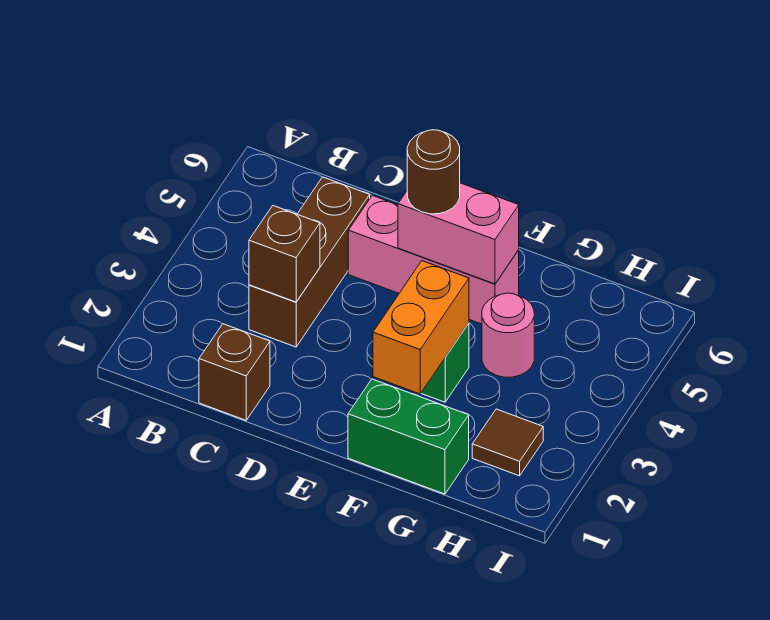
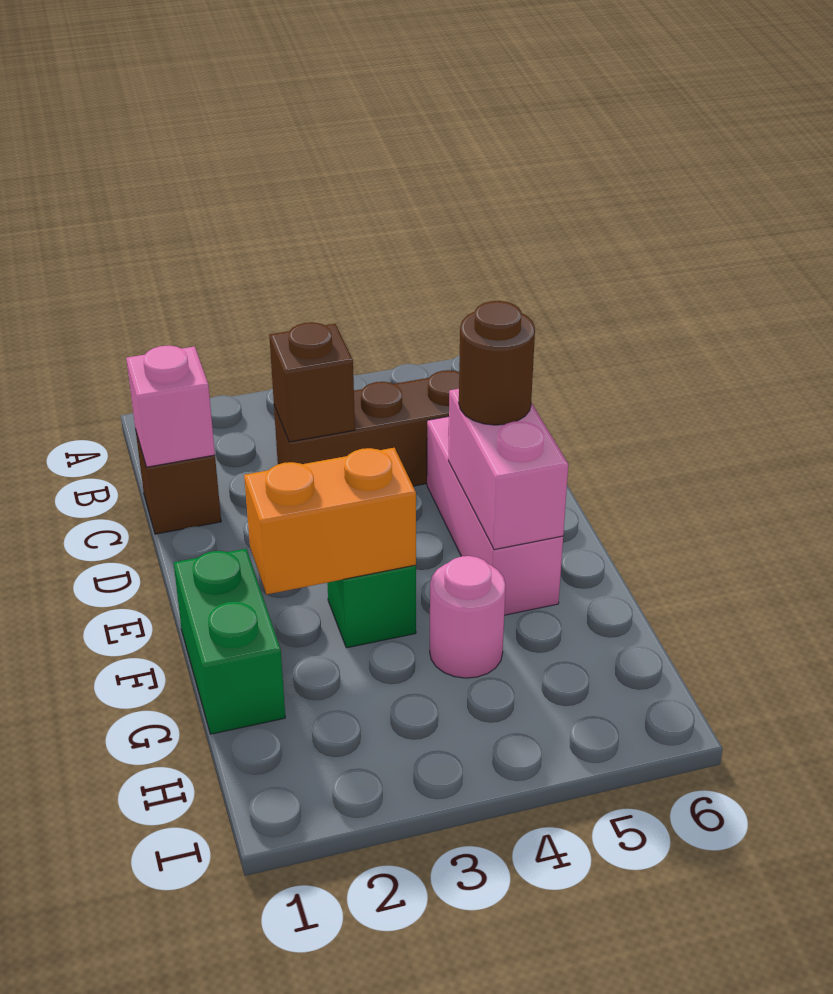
none -> pink 1x1 brick [126,345,215,467]
brown 1x1 tile [472,409,543,476] -> none

